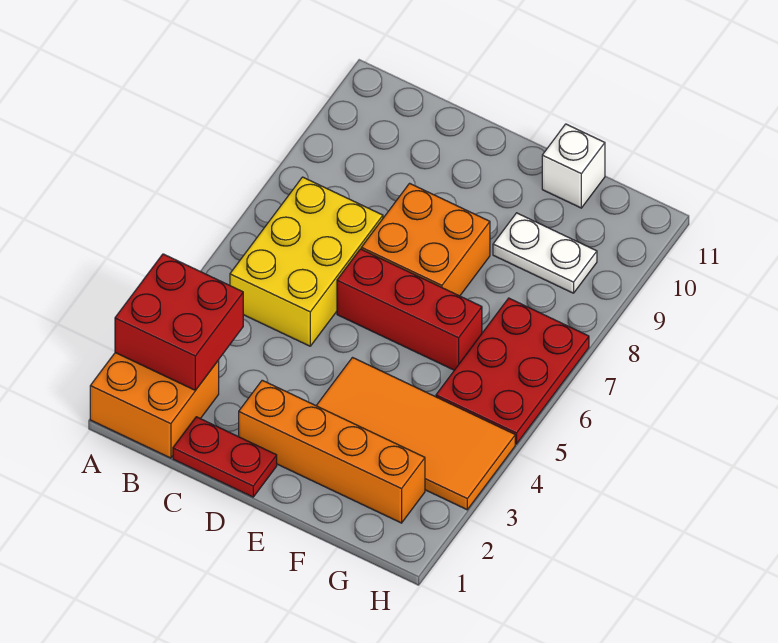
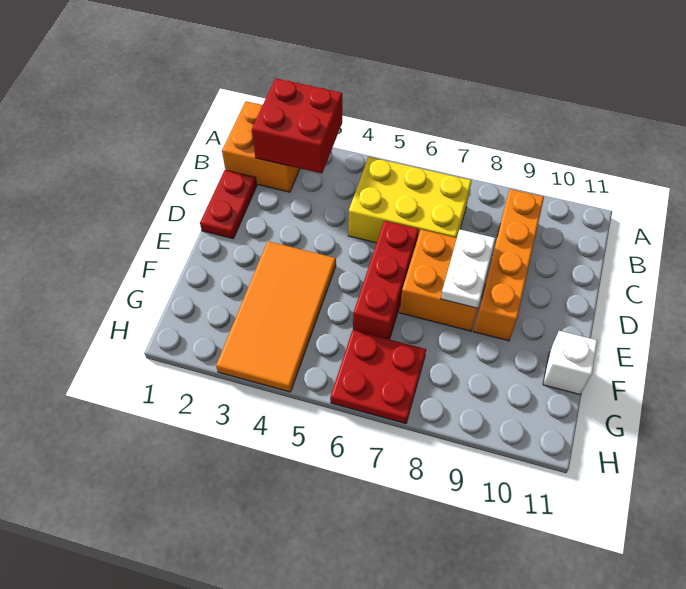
orange 1x4 brick [239,380,425,523] -> orange 1x4 brick moved to [474,189,544,341]
white 1x2 plate [493,213,597,293] -> white 1x2 plate moved to [441,230,495,308]
red 2x3 plate [436,298,589,444] -> red 2x2 plate [330,330,426,424]

